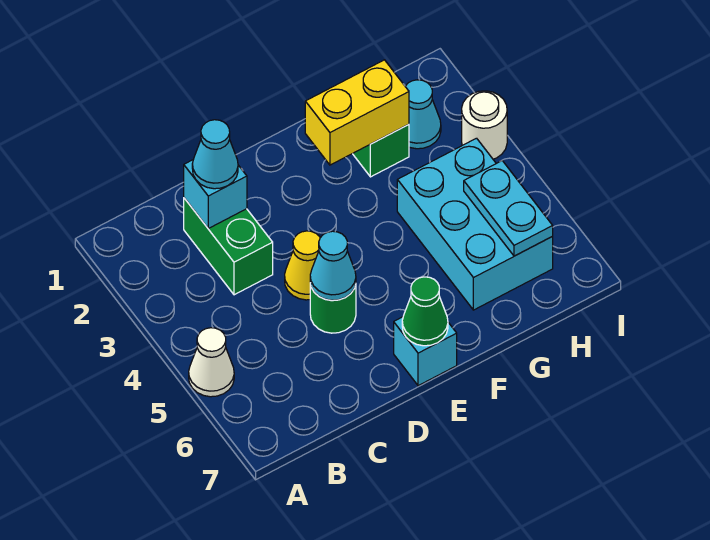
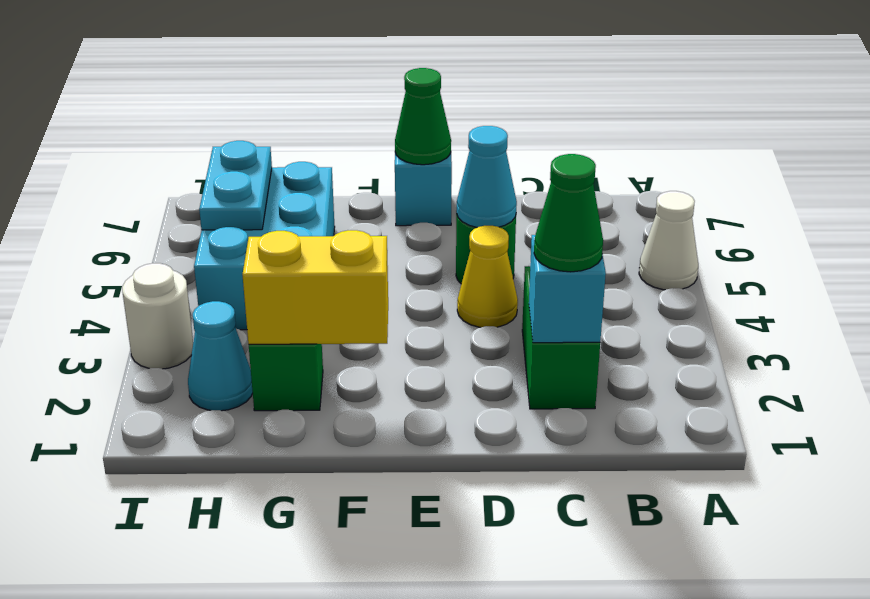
cyan 1x1 cone [192,120,238,189] -> green 1x1 cone [534,154,603,272]

